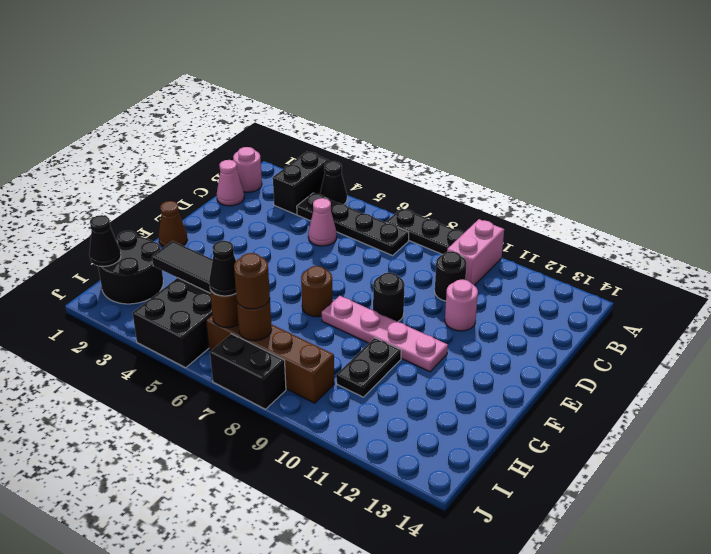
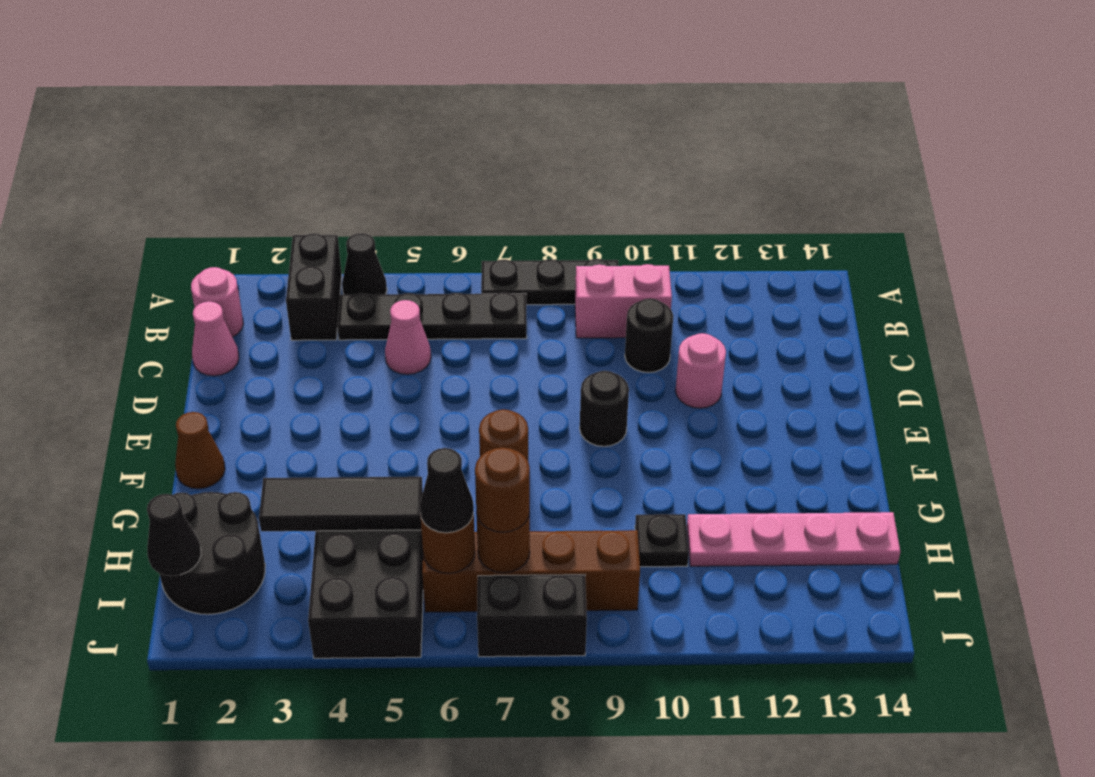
pink 1x2 brick [447,219,504,285] -> pink 1x2 brick turned to [575,264,672,338]
pink 1x4 plate [322,296,448,372] -> pink 1x4 plate moved to [687,512,900,566]
black 1x2 plate [336,338,401,397] -> black 1x1 plate [635,514,689,567]

